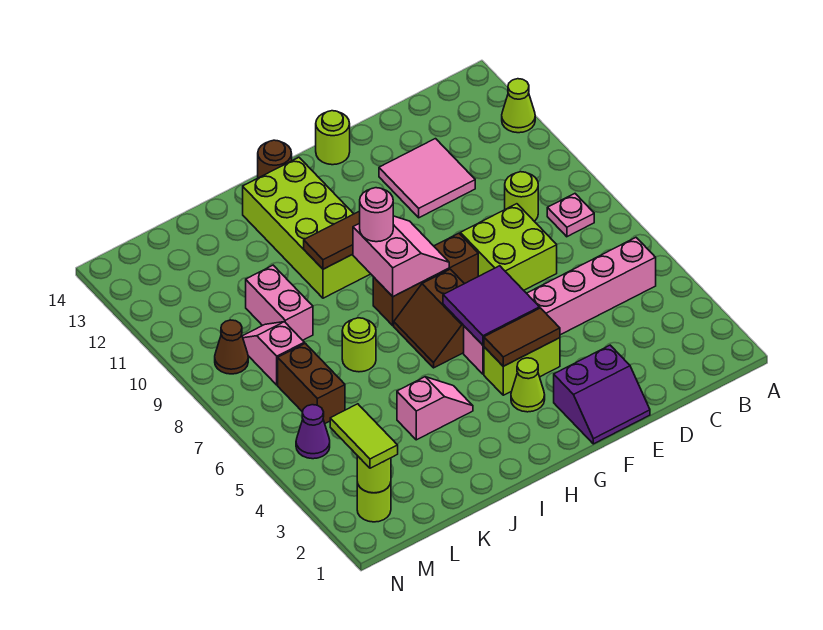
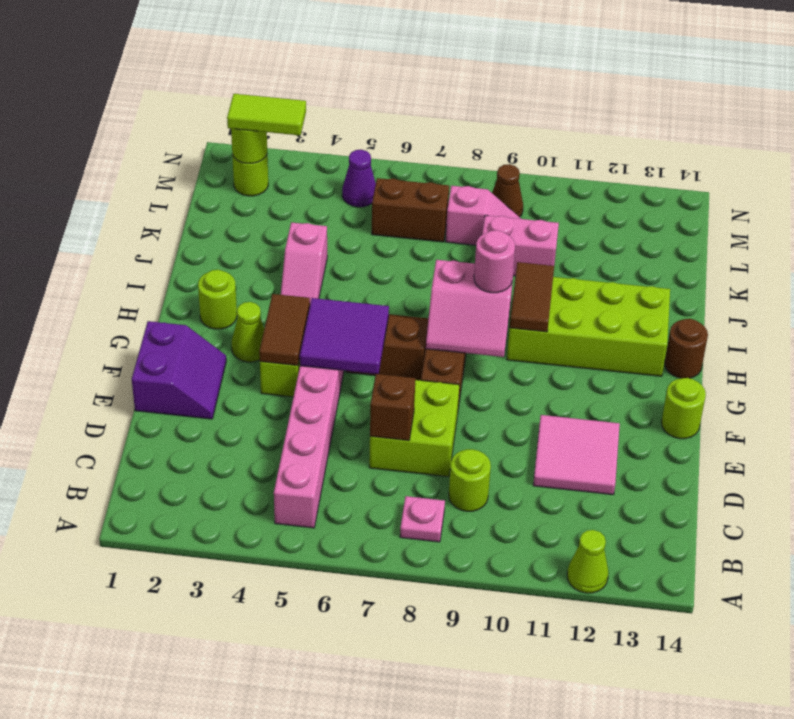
none -> brown 1x1 brick [370,374,415,441]
purple 2x2 slope [554,345,650,444] -> purple 2x2 slope turned to [132,321,226,419]
lime 1x1 round brick [342,318,376,372] -> lime 1x1 round brick moved to [198,270,237,329]

